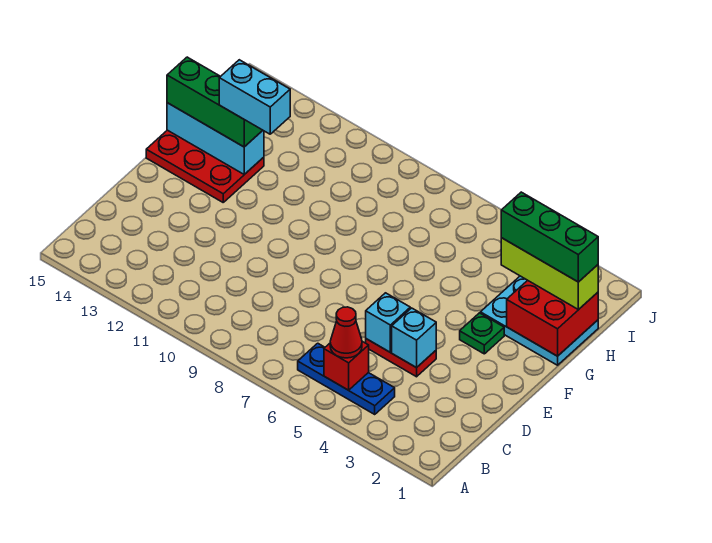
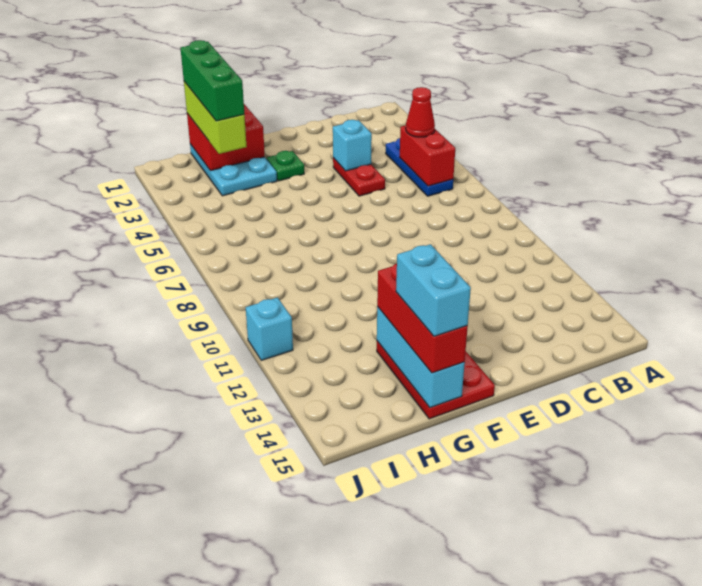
red 1x1 brick [324,341,369,390] -> red 1x2 brick [400,125,455,186]
cyan 1x1 brick [366,293,410,353] -> cyan 1x1 brick moved to [246,298,293,360]
cyan 1x2 brick [219,60,290,134] -> cyan 1x2 brick moved to [396,244,471,336]
green 1x3 brick [167,57,262,147] -> red 1x3 brick [377,264,468,373]

